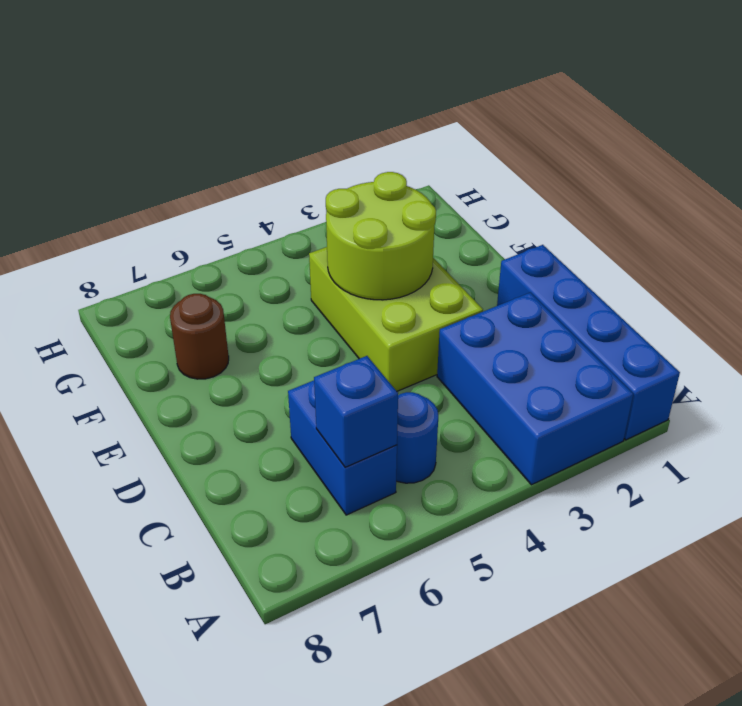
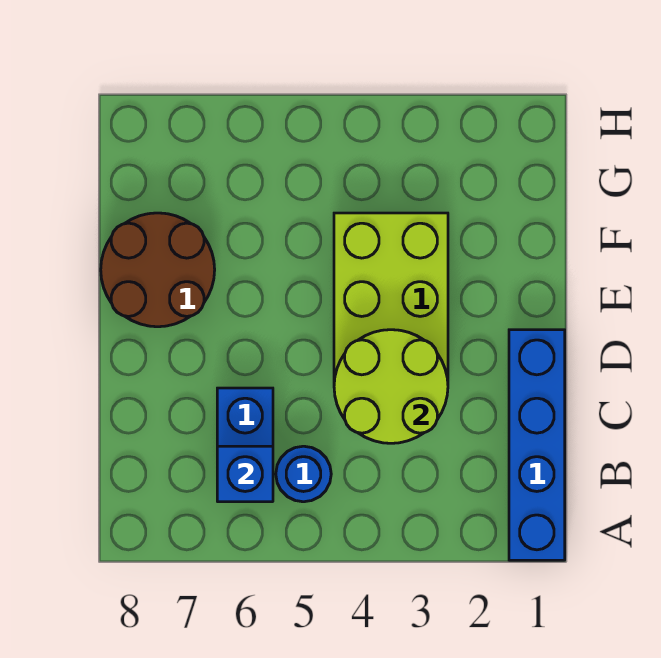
blue 2x3 brick [437,292,633,485] -> none
lime 2x2 round brick [326,172,436,300] -> lime 2x2 round brick moved to [334,330,448,443]
brown 1x1 round brick [170,294,229,379] -> brown 2x2 round brick [101,213,215,327]

